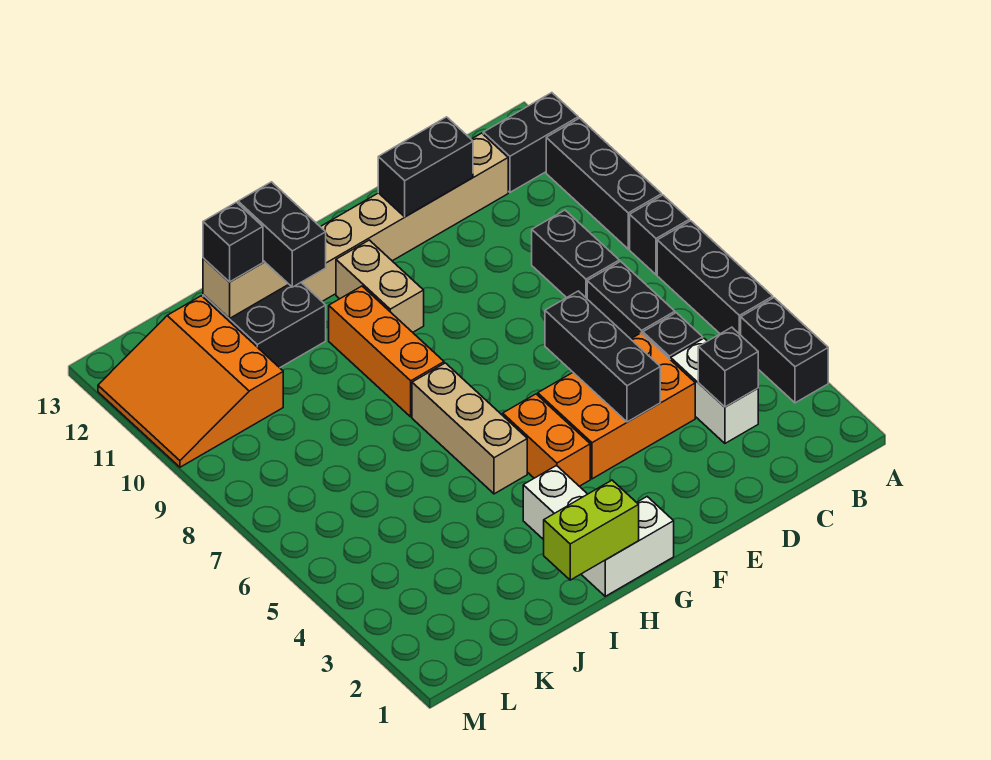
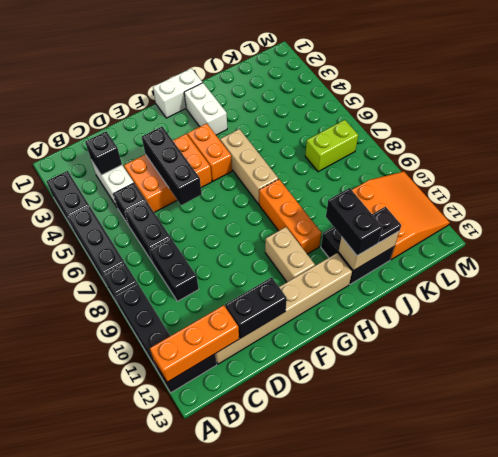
none -> orange 1x3 brick [150,305,239,382]
lime 1x2 brick [544,480,639,580] -> lime 1x2 brick moved to [305,120,358,172]
black 1x1 brick [203,202,263,282] -> black 1x1 plate [372,207,401,243]

